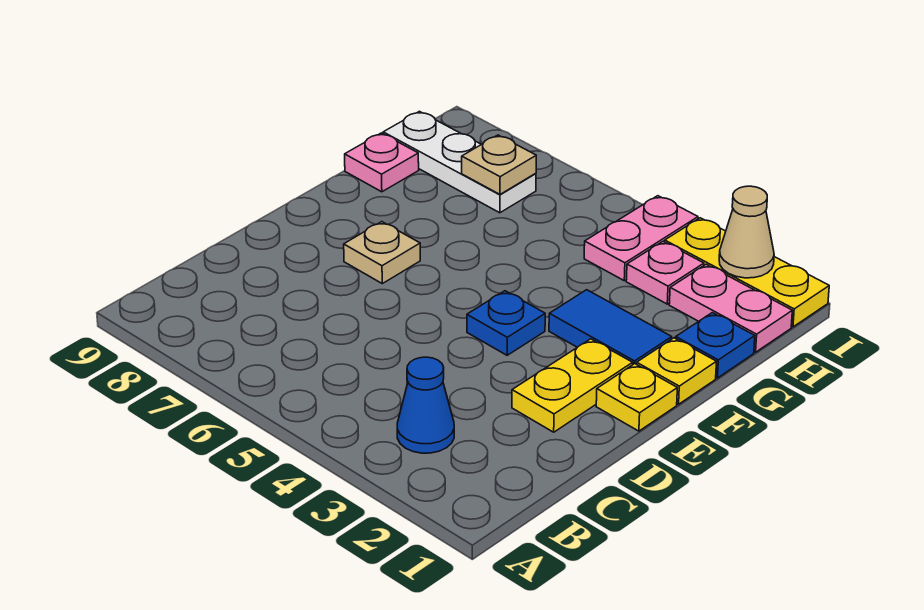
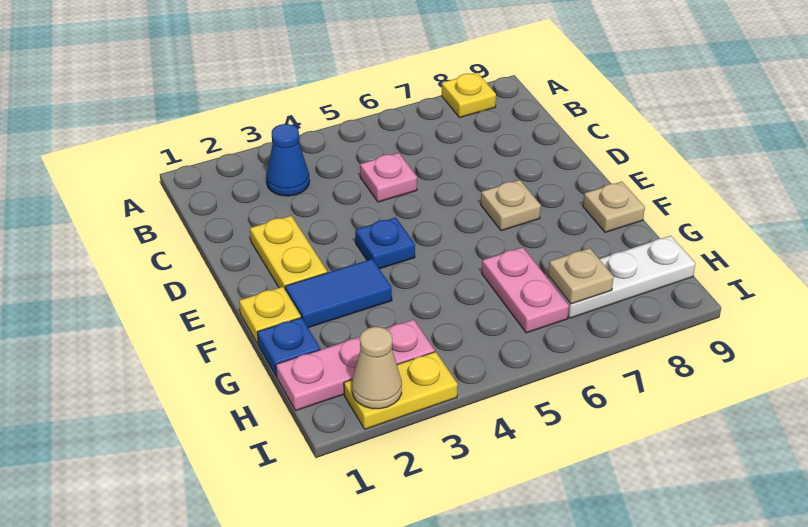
yellow 1x1 plate [596,364,677,431] -> yellow 1x1 plate moved to [441,73,496,118]
none -> tan 1x1 plate [583,182,645,232]
pink 1x1 plate [345,133,419,192] -> pink 1x1 plate moved to [360,153,417,202]
pink 1x2 plate [584,196,698,281] -> pink 1x2 plate moved to [482,247,569,333]
yellow 1x3 plate [665,218,829,327] -> yellow 1x2 plate [344,352,458,429]

